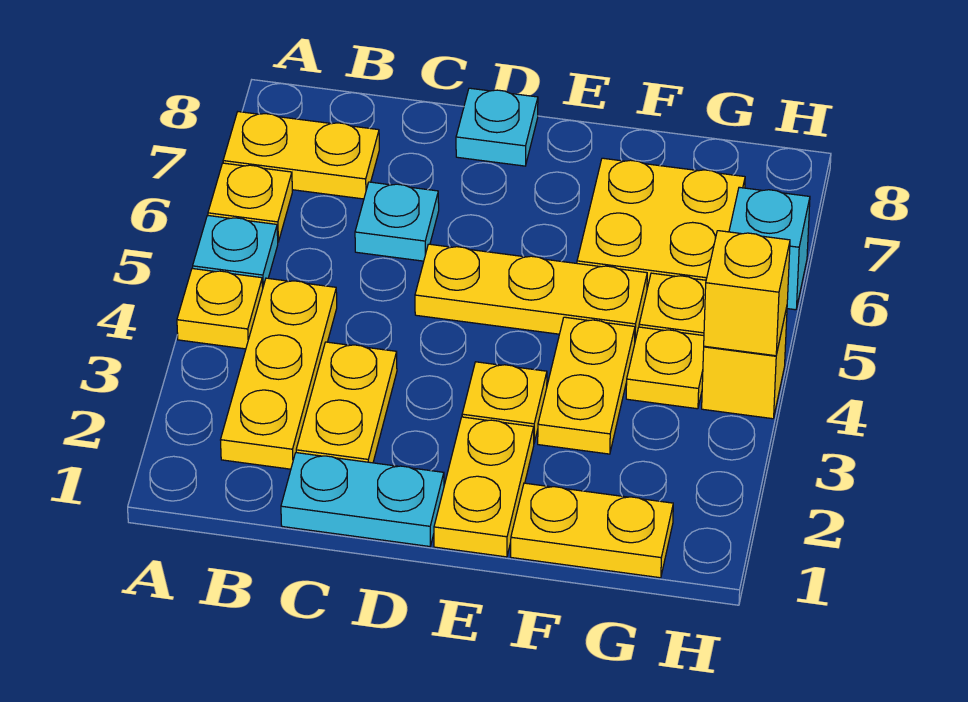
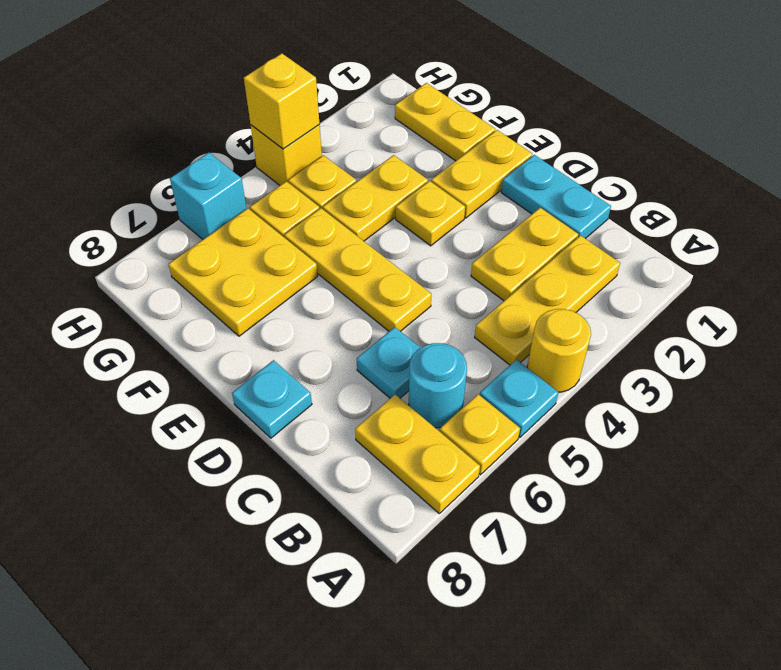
yellow 1x1 plate [177,268,263,349] -> yellow 1x1 round brick [527,309,591,392]
none -> cyan 1x1 round brick [409,343,467,428]

